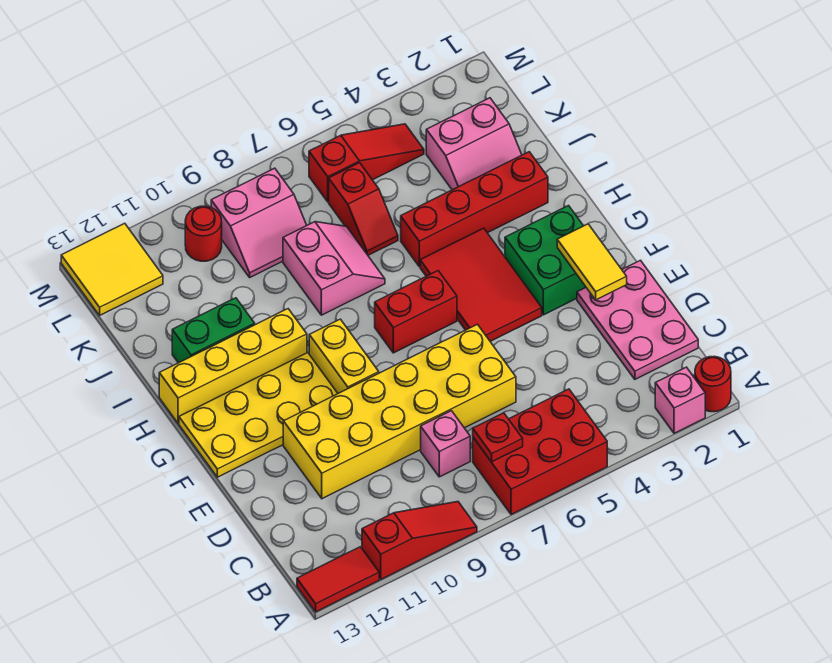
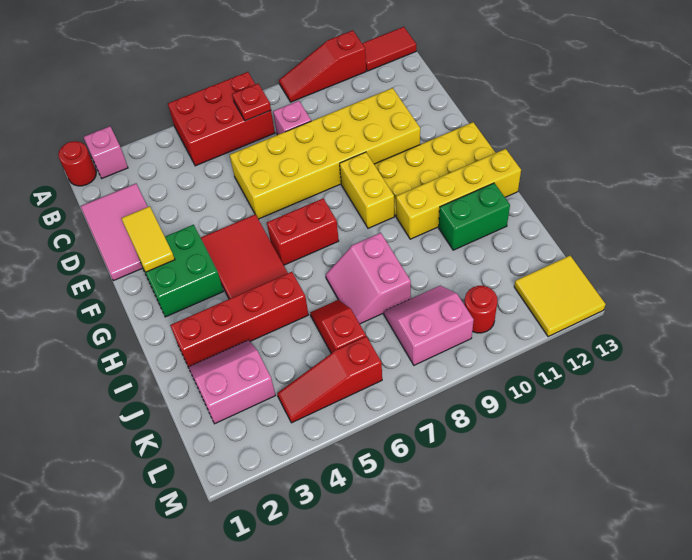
pink 2x3 plate [577,260,698,379] -> pink 2x3 tile [80,184,147,281]

